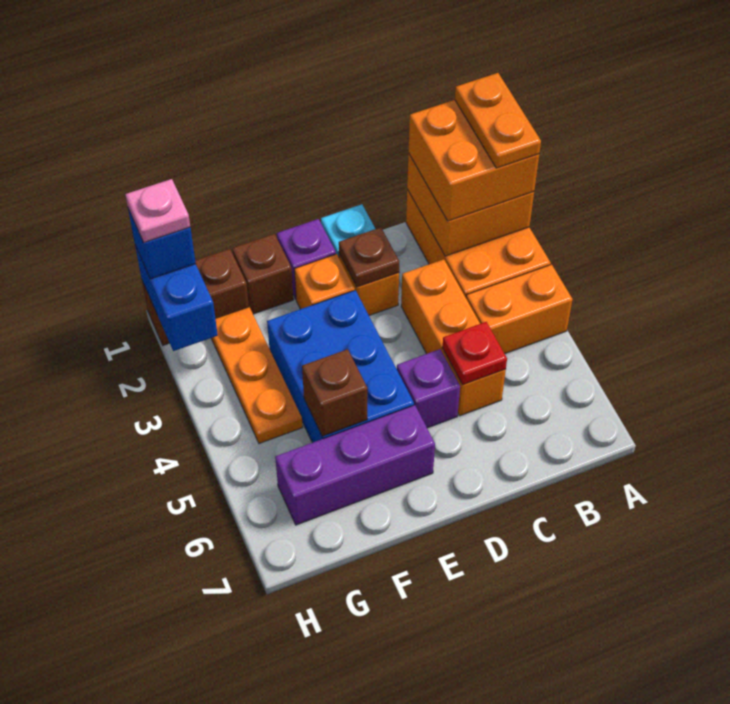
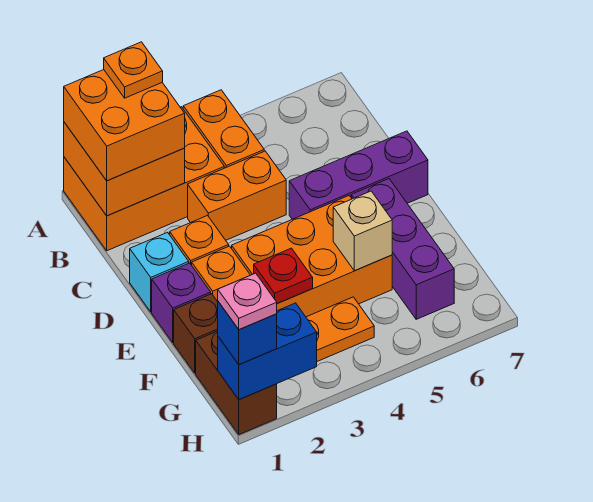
orange 1x2 plate [455,73,541,168] -> orange 1x1 plate [104,42,163,98]
orange 1x3 brick [401,259,506,416] -> orange 1x2 brick [188,151,286,240]
red 1x1 plate [442,322,507,385] -> red 1x1 plate moved to [254,248,313,304]
brown 1x1 plate [339,227,399,287] -> none
purple 1x1 brick [397,349,460,428] -> purple 1x3 brick [289,131,428,219]
blue 2x3 brick [267,290,414,443] -> orange 2x3 brick [232,196,392,317]
brown 1x1 brick [302,349,367,436] -> tan 1x1 brick [333,191,392,271]

